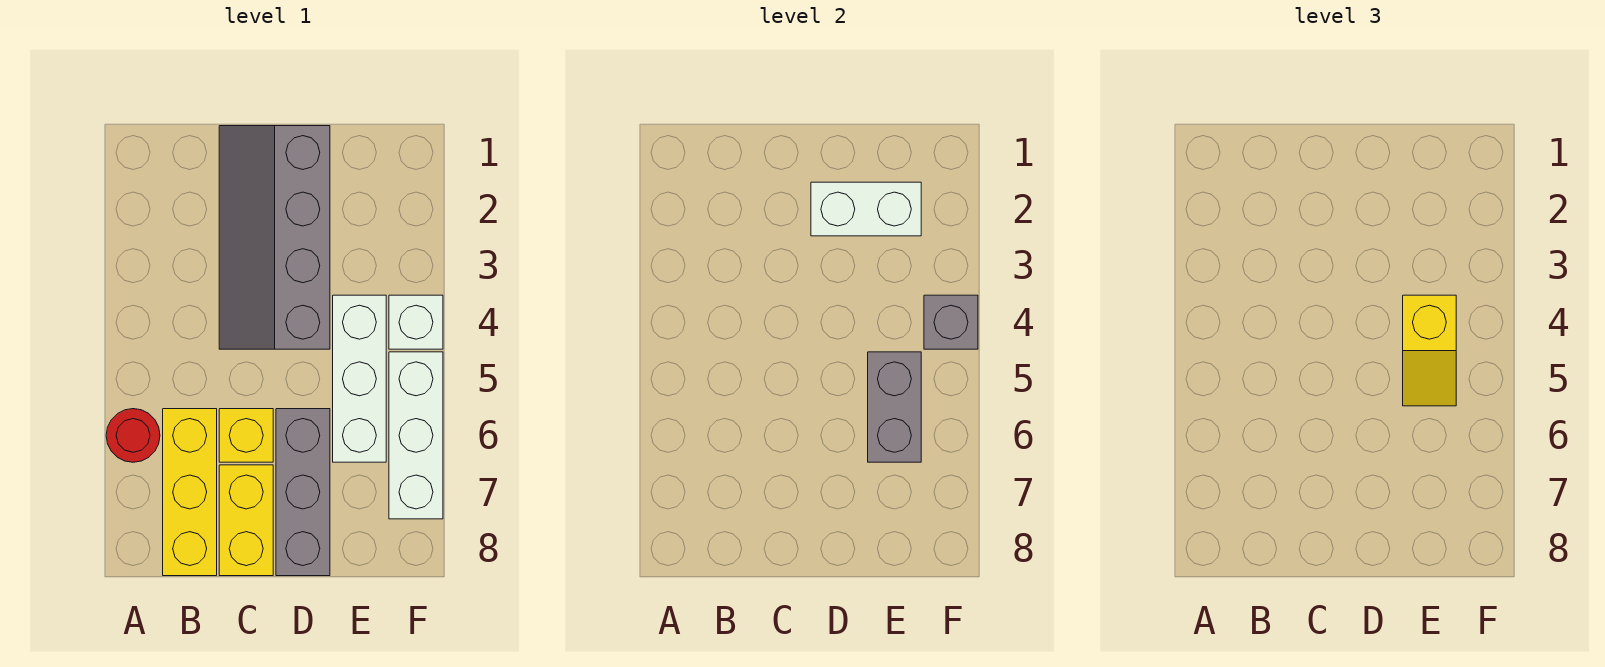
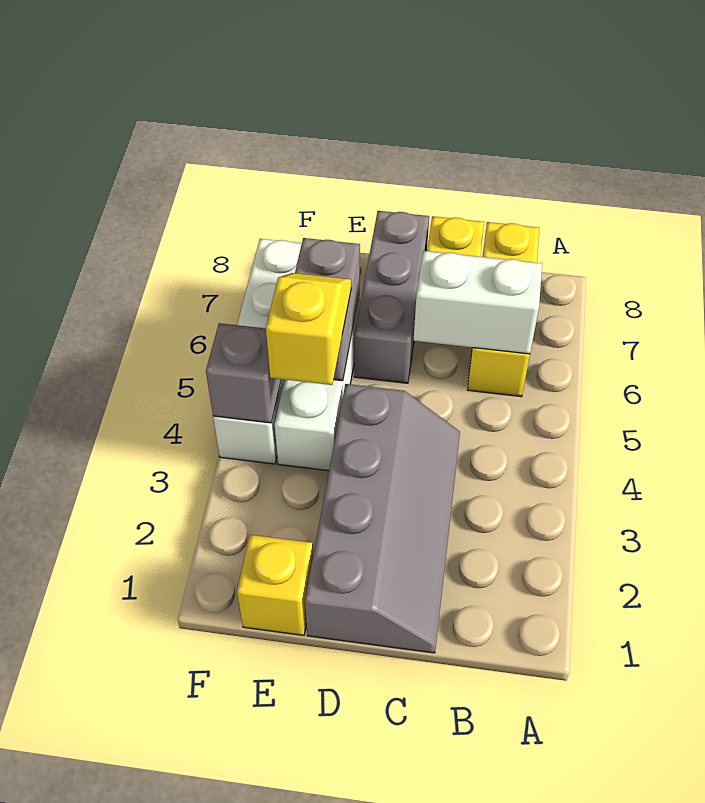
red 1x1 round brick [106,409,160,462] -> none
yellow 1x1 brick [219,409,273,462] -> yellow 1x1 brick moved to [237,535,313,635]
white 1x2 brick [811,182,921,236] -> white 1x2 brick moved to [414,251,542,354]

